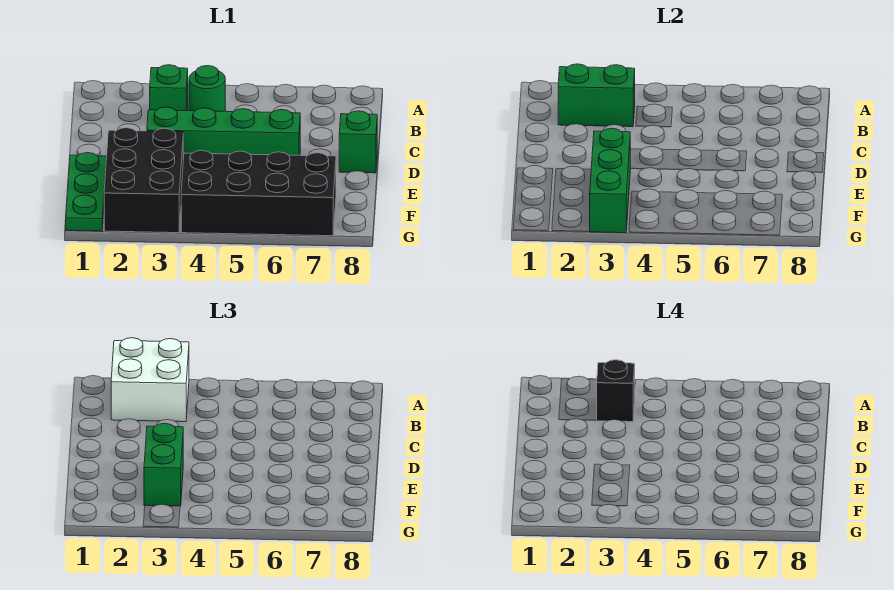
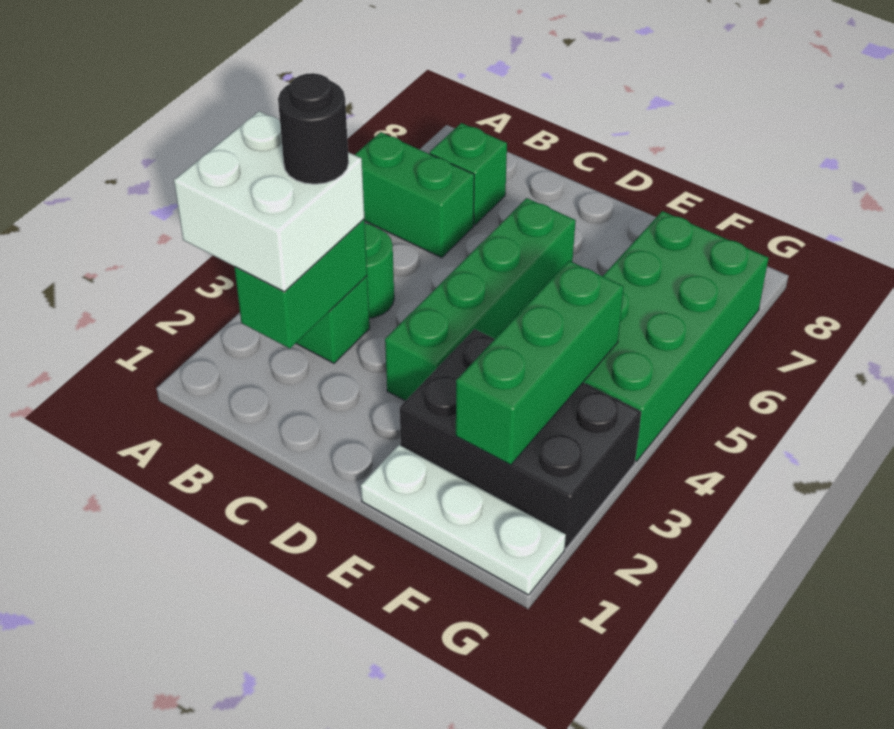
black 1x1 brick [596,360,635,422] -> black 1x1 round brick [278,73,349,184]
green 1x1 brick [339,111,377,173] -> green 1x1 brick moved to [430,123,507,225]
green 1x3 plate [66,153,106,231] -> white 1x3 plate [361,445,566,595]
green 1x3 brick [589,128,631,233] -> green 1x3 brick turned to [456,261,624,465]
green 1x2 brick [144,423,183,506] -> green 1x2 brick moved to [355,132,474,258]
black 2x4 brick [181,150,336,236] -> green 2x4 brick [583,211,769,461]

